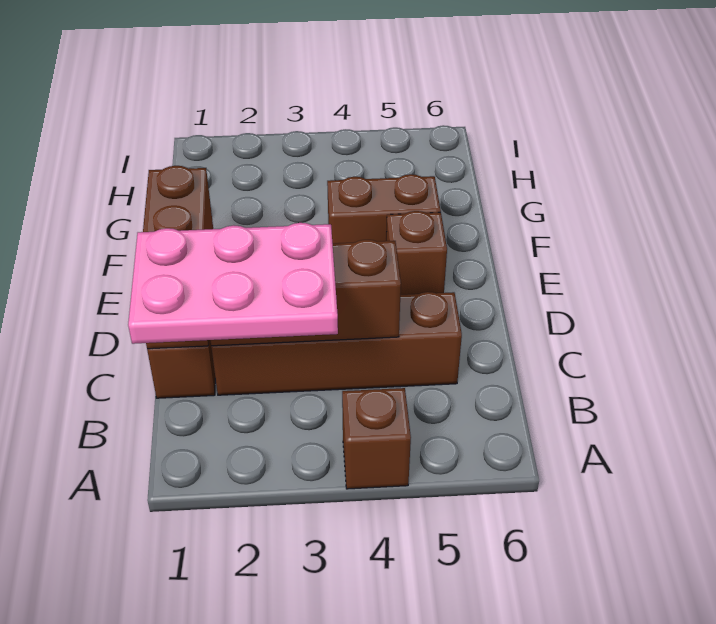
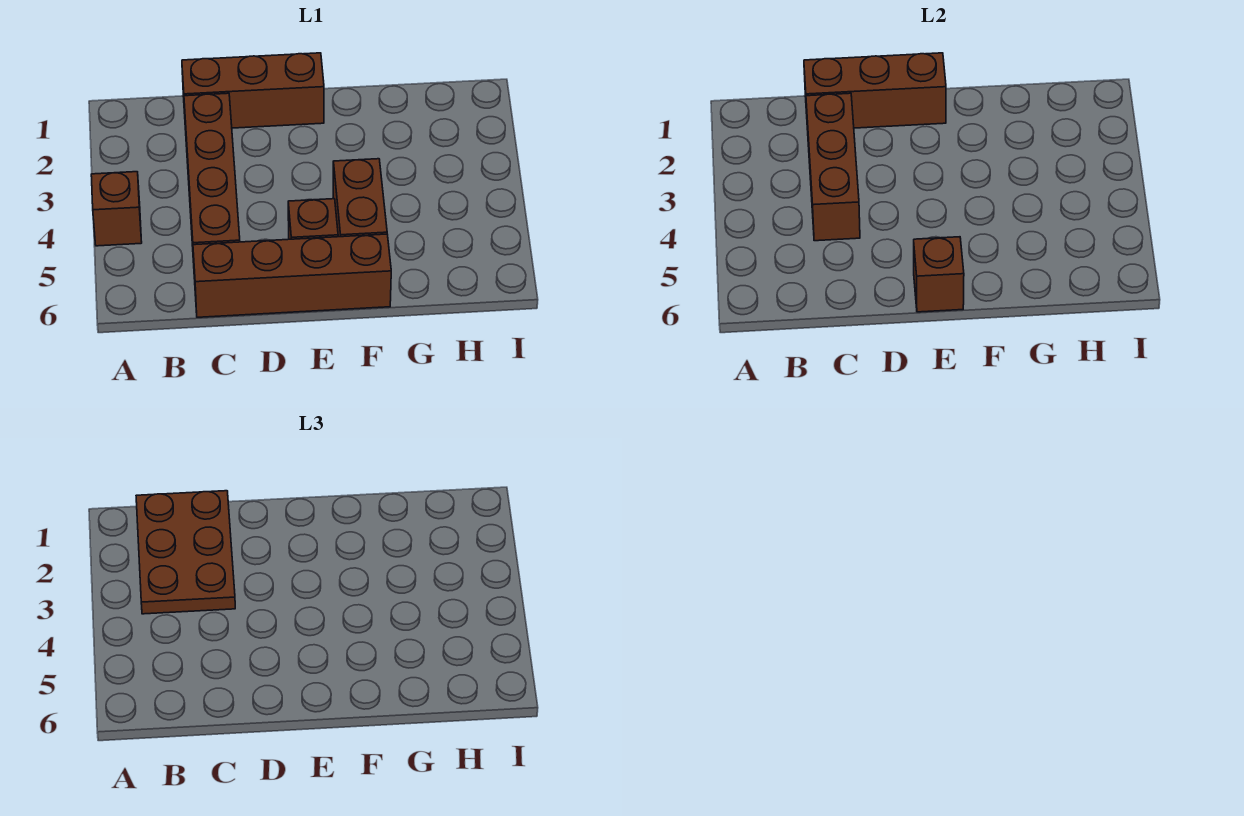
pink 2x3 plate [128,223,338,344] -> brown 2x3 plate [136,491,235,614]
none -> brown 1x4 brick [193,234,391,317]
none -> brown 1x1 brick [914,237,964,312]

